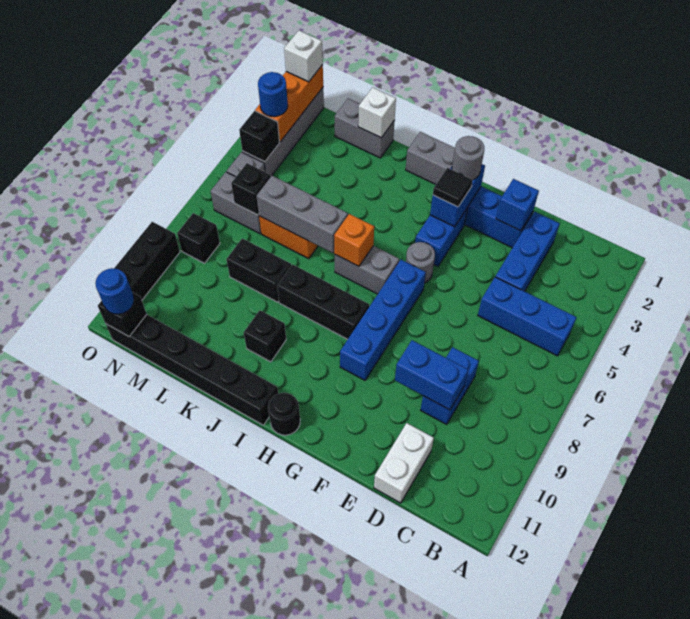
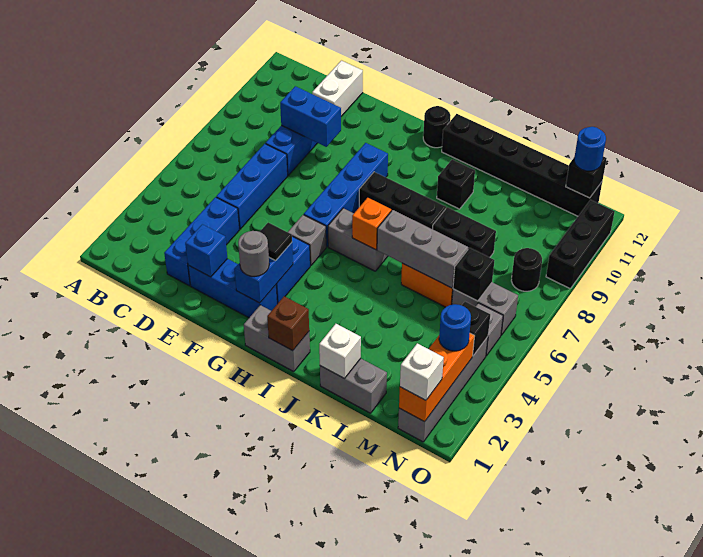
blue 1x3 brick [478,277,577,356] -> blue 1x3 brick turned to [216,144,288,229]
grey 1x1 round brick [406,242,435,283] -> grey 1x1 brick [288,215,326,266]
none -> brown 1x1 brick [267,296,309,351]
black 1x1 brick [177,213,220,263] -> black 1x1 round brick [511,248,542,291]

